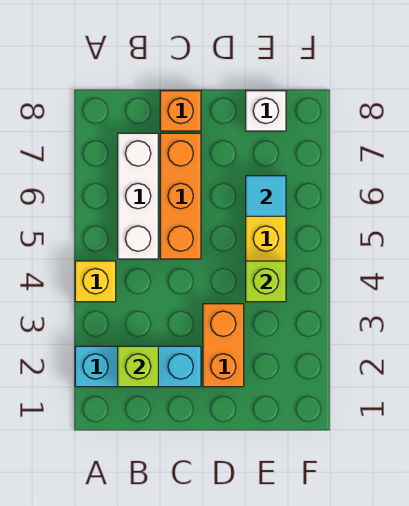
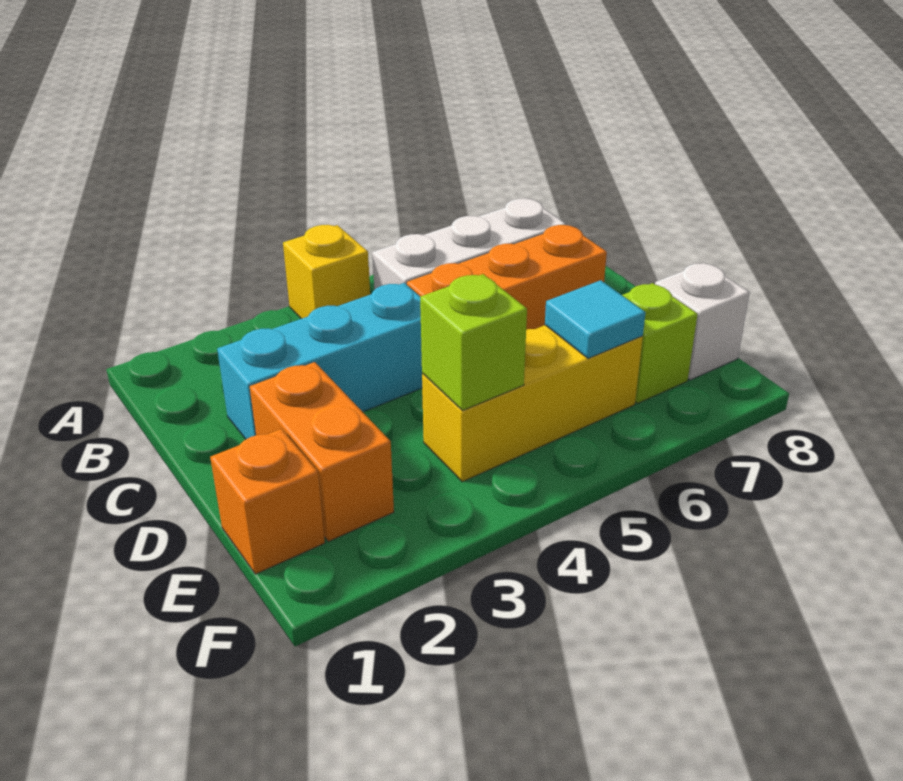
cyan 1x3 brick [75,346,201,387] -> cyan 1x3 brick turned to [217,283,422,439]
lime 1x1 brick [118,346,158,387] -> lime 1x1 brick moved to [622,283,698,403]
orange 1x1 brick [160,91,201,131] -> orange 1x1 brick moved to [210,429,325,574]
orange 1x2 brick [203,304,244,387] -> orange 1x2 brick turned to [250,362,394,541]

